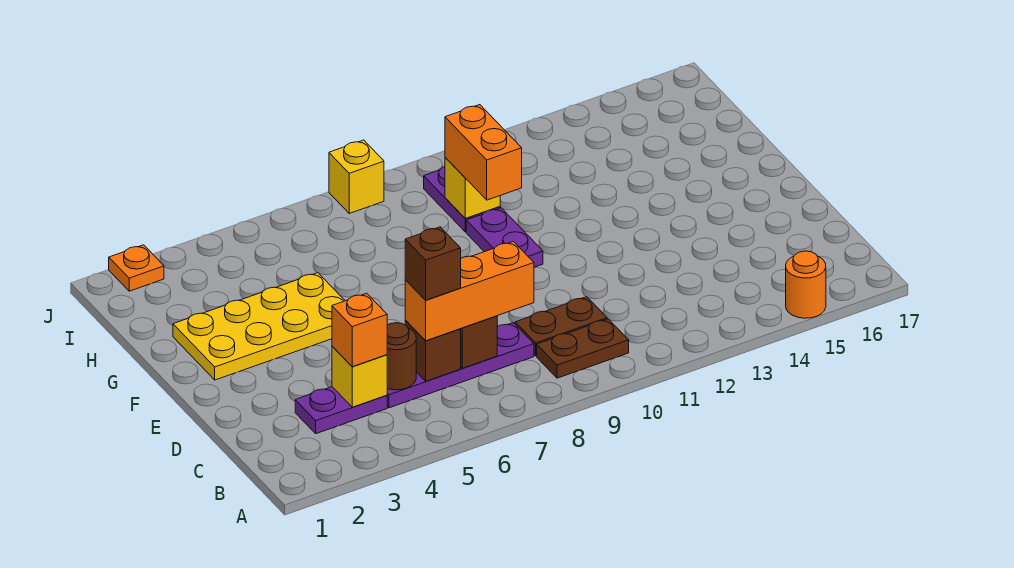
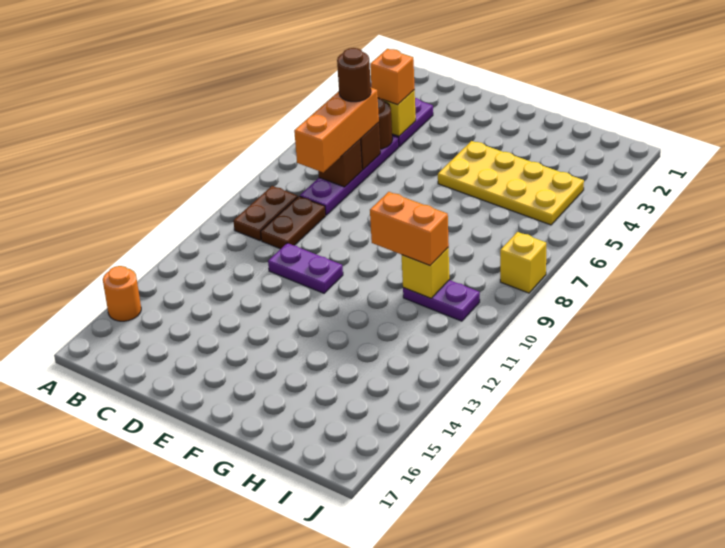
brown 1x1 brick [405,227,461,300] -> brown 1x1 round brick [337,48,371,102]
yellow 2x4 plate [173,273,345,380] -> yellow 2x4 plate turned to [438,141,584,225]
purple 1x2 plate [466,208,543,267] -> purple 1x2 plate moved to [268,243,343,293]
orange 1x1 plate [109,245,164,291] -> none

